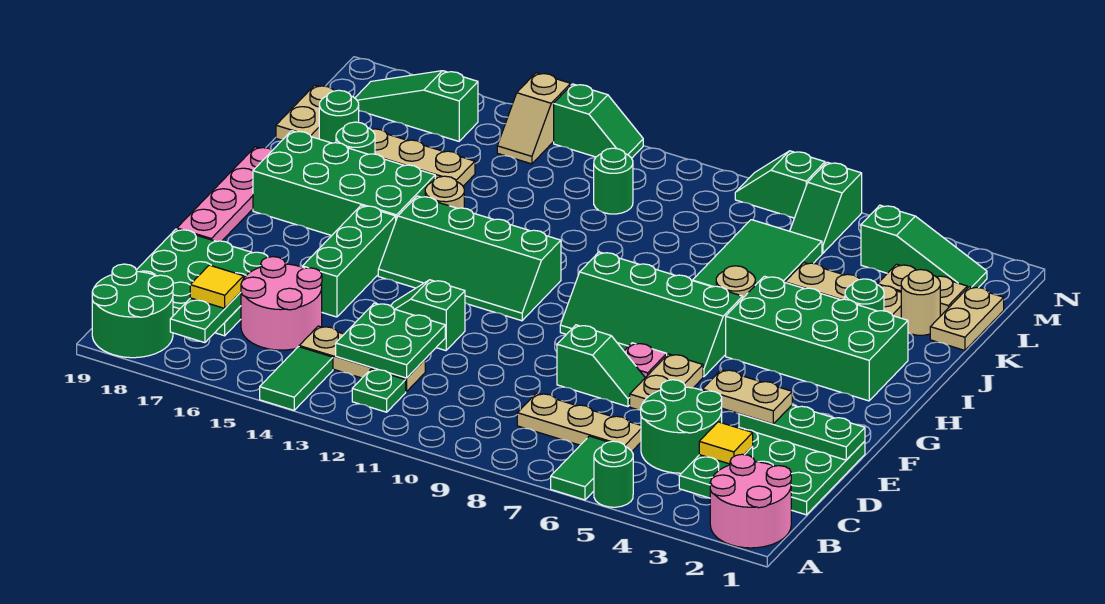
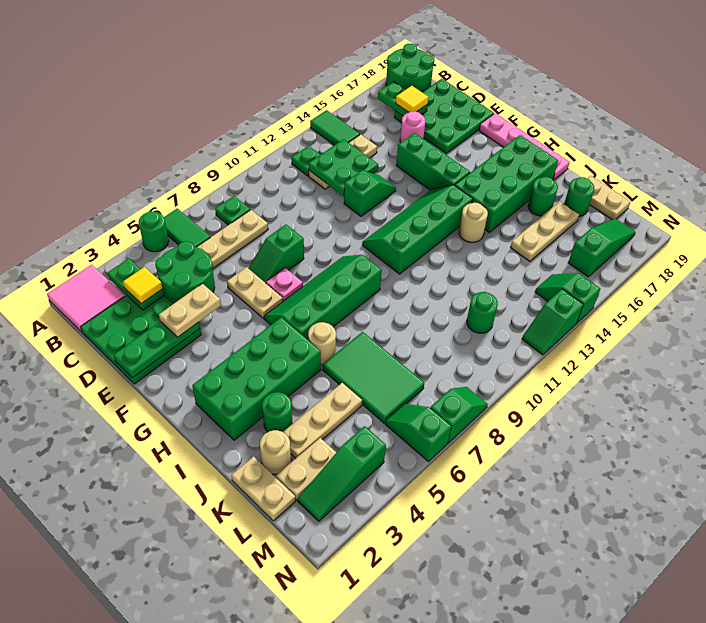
pink 2x2 round brick [710,454,791,548] -> pink 2x2 tile [47,265,125,332]
none -> green 1x1 plate [215,196,250,225]
pink 2x2 round brick [241,257,322,350] -> pink 1x1 round brick [400,111,425,143]
tan 1x2 slope [497,73,571,164] -> green 1x2 slope [535,273,600,323]

